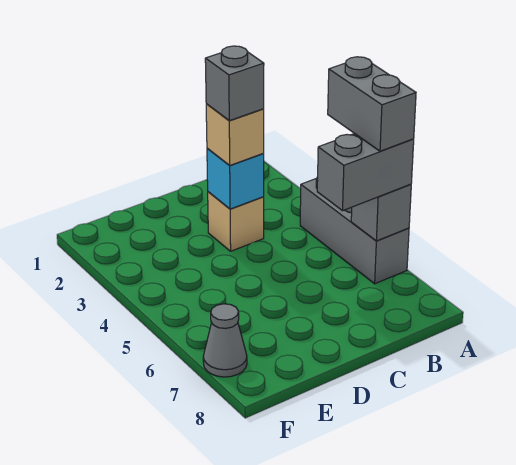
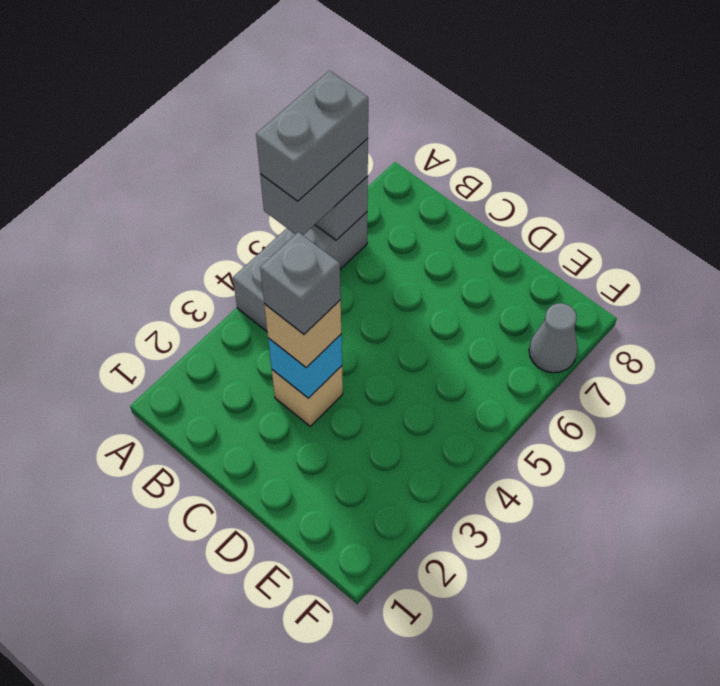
grey 1x2 brick [317,133,414,211] -> grey 1x2 brick turned to [260,138,368,235]

